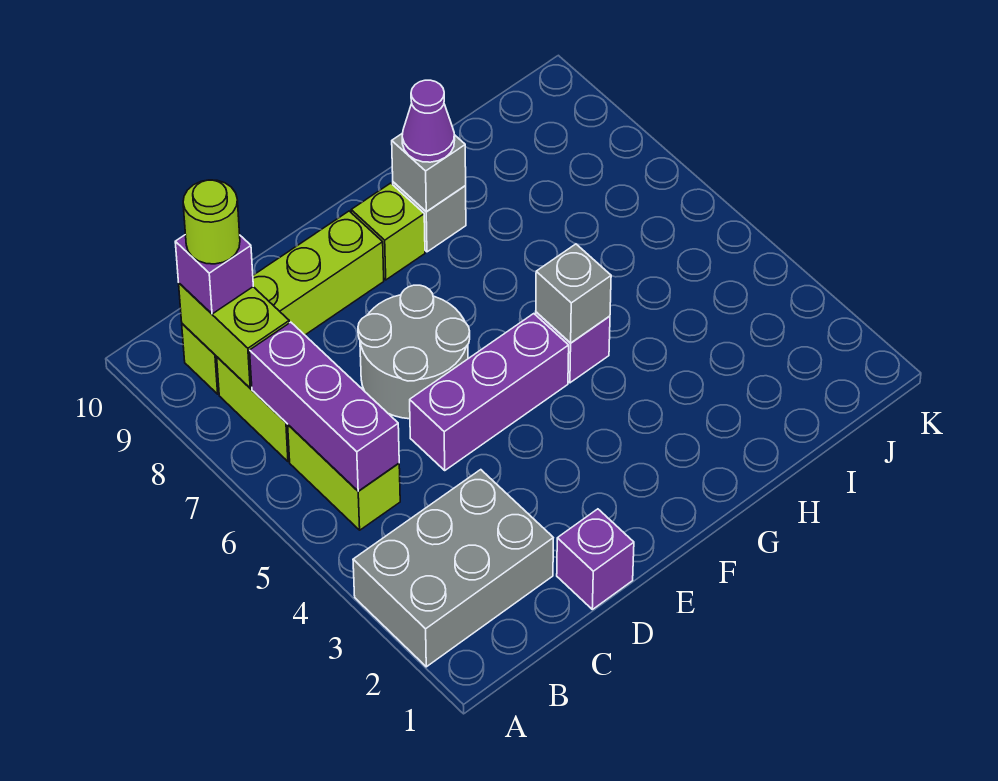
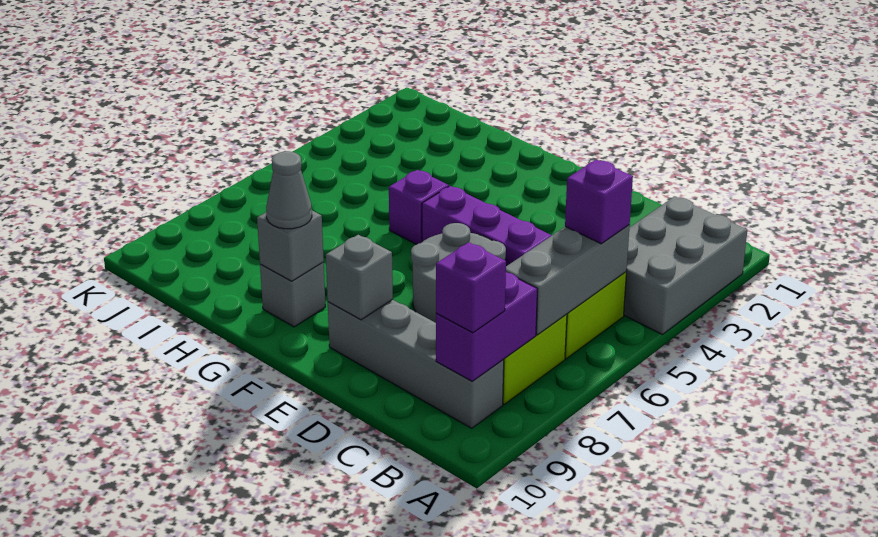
grey 2x3 brick [353,470,553,667] -> grey 2x3 brick turned to [624,196,747,335]
purple 1x3 brick [250,322,399,491] -> grey 1x3 brick [506,225,630,335]
lime 1x2 brick [179,283,289,388] -> purple 1x2 brick [436,272,537,381]
lime 1x4 brick [182,211,384,394] -> grey 1x4 brick [328,299,504,428]
lime 1x1 round brick [183,180,240,264] -> none
purple 1x1 brick [557,509,634,609] -> purple 1x1 brick moved to [565,160,633,244]
lime 1x1 brick [351,183,425,280] -> none
grey 1x1 brick [536,244,611,343] -> grey 1x1 brick moved to [326,235,393,320]
purple 1x1 cone [402,80,455,162] -> grey 1x1 cone [266,151,312,229]

